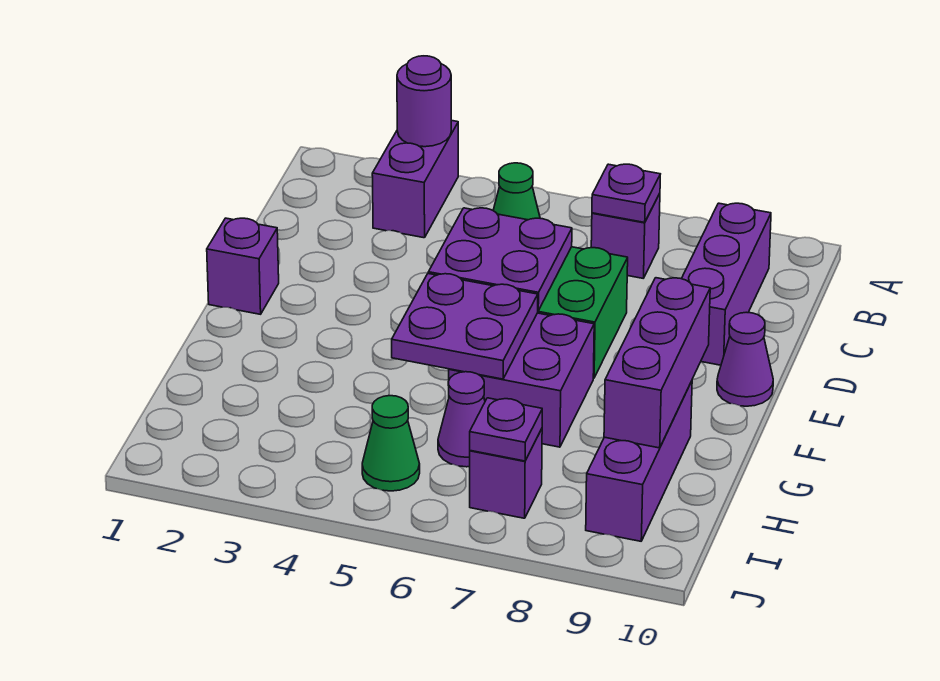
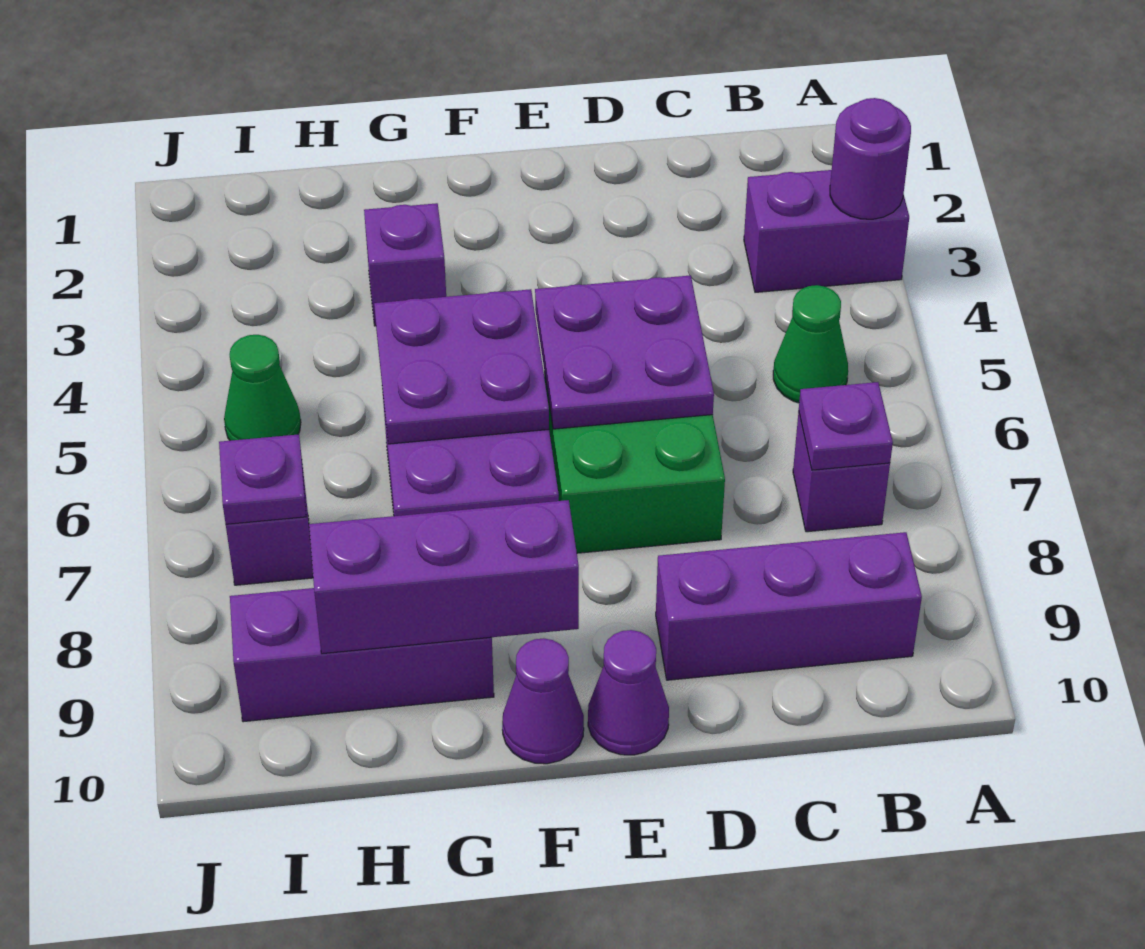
purple 1x1 brick [207,218,279,314] -> purple 1x1 brick moved to [364,203,446,326]
purple 1x1 cone [438,372,485,467] -> purple 1x1 cone moved to [502,638,584,764]

